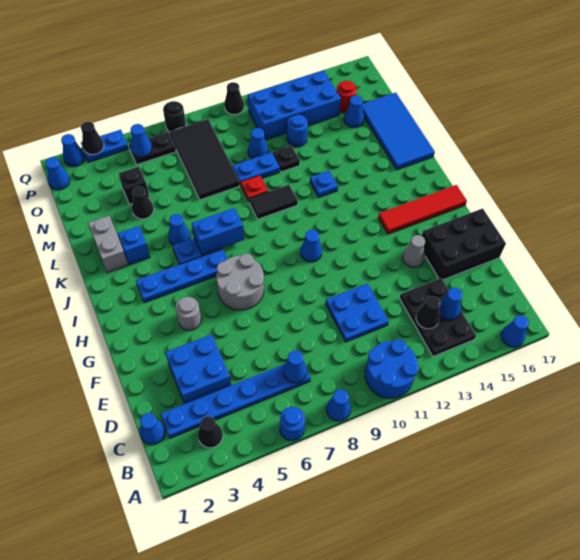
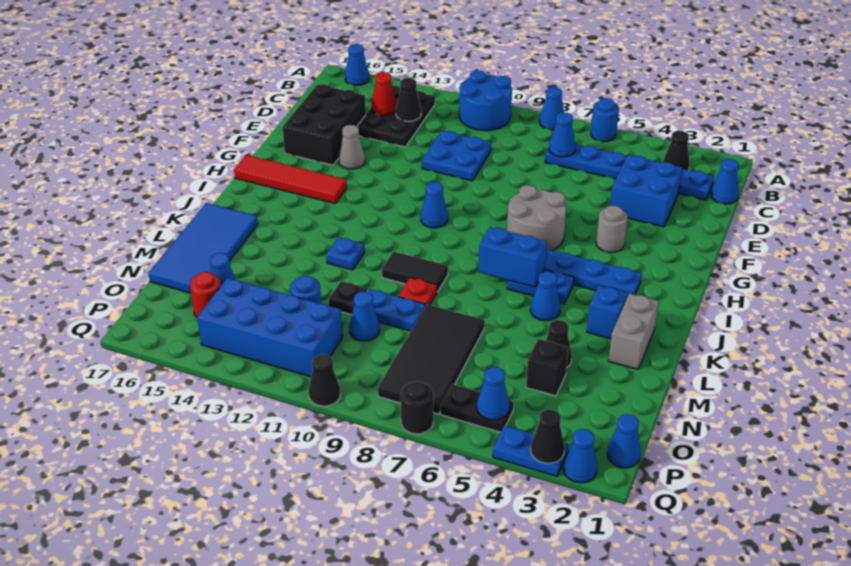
blue 1x1 cone [439,288,463,320] -> red 1x1 cone [371,72,397,115]
black 2x3 brick [422,208,506,280] -> black 2x3 brick turned to [283,84,366,165]

